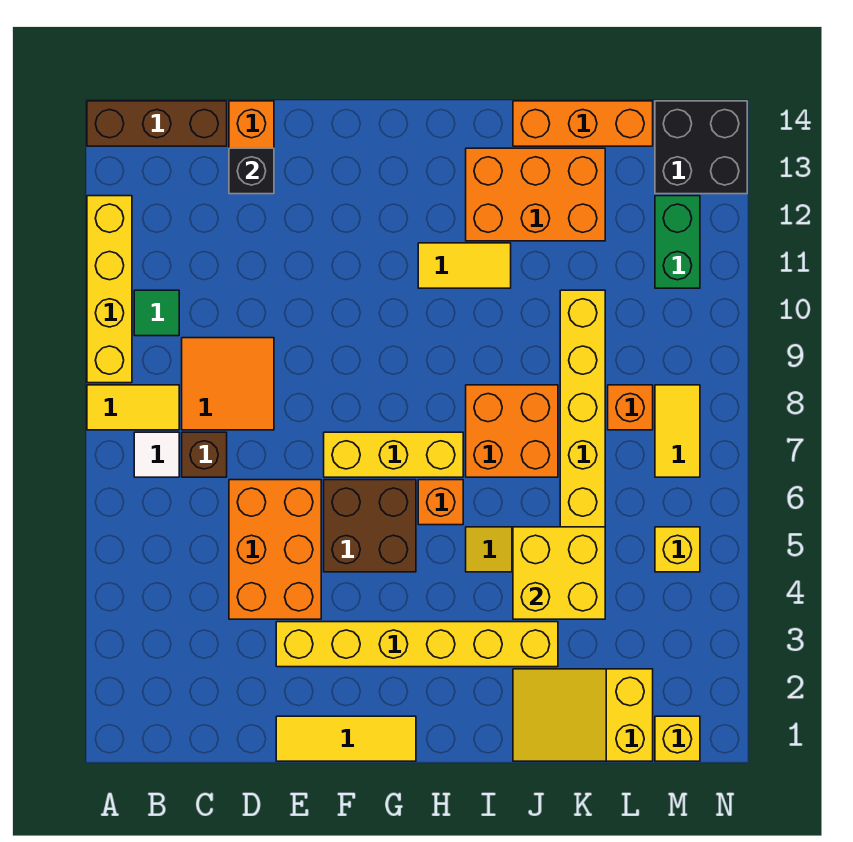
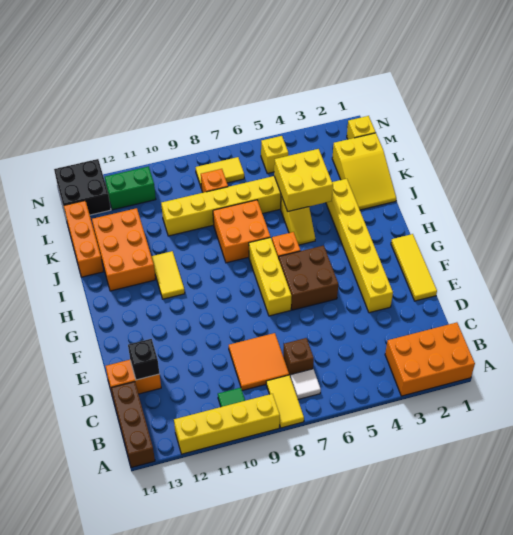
orange 2x3 brick [229,480,321,619] -> orange 2x3 brick moved to [385,322,475,396]

